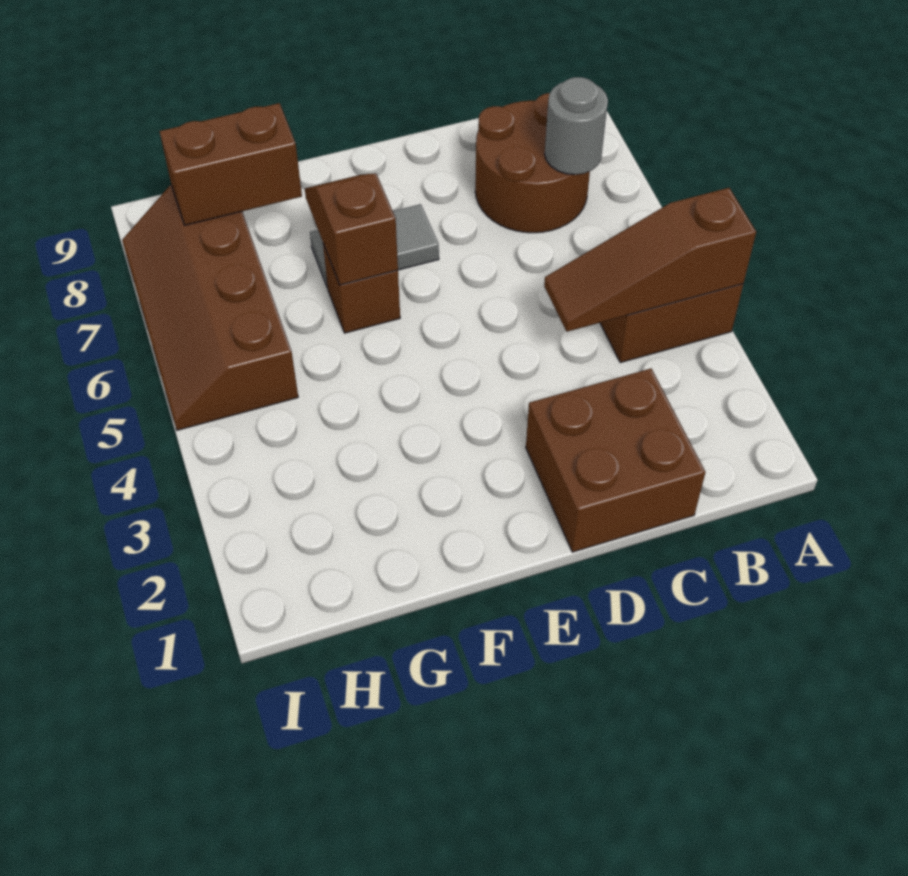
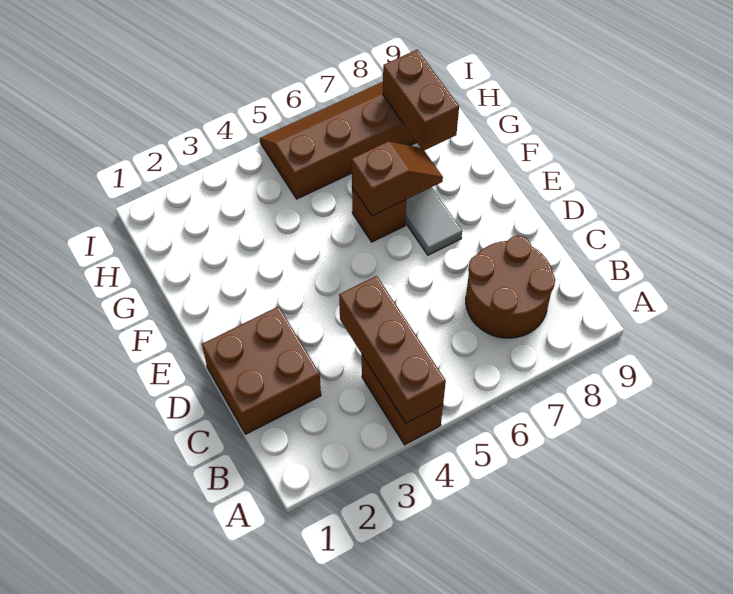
brown 1x3 slope [544,188,756,332] -> brown 1x3 brick [339,276,446,423]
grey 1x1 round brick [545,77,608,175] -> none

